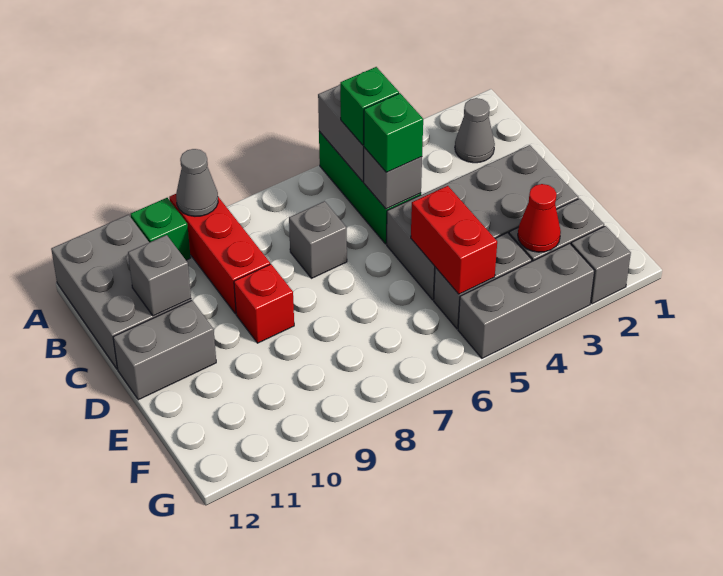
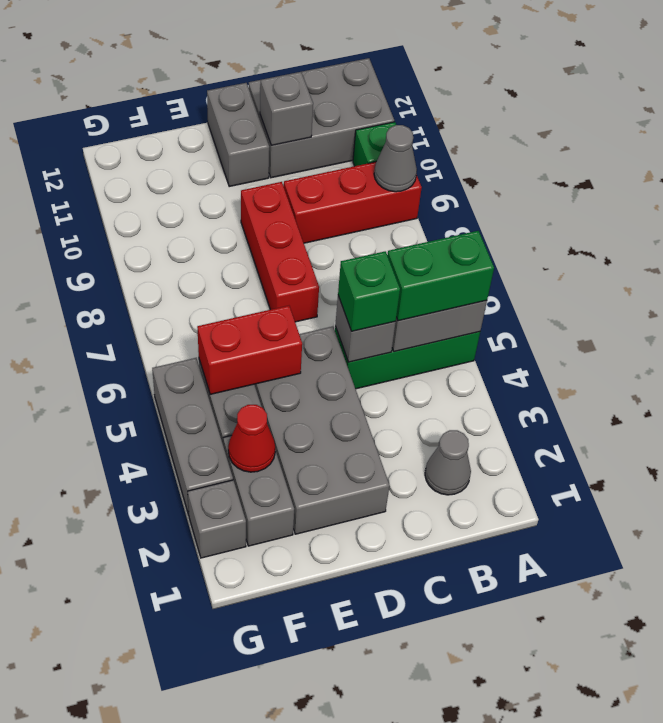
green 1x1 brick [340,67,399,145] -> green 1x2 brick [387,231,494,321]
grey 1x1 brick [289,201,347,278] -> none
red 1x1 brick [234,264,294,343] -> red 1x3 brick [241,182,319,322]

